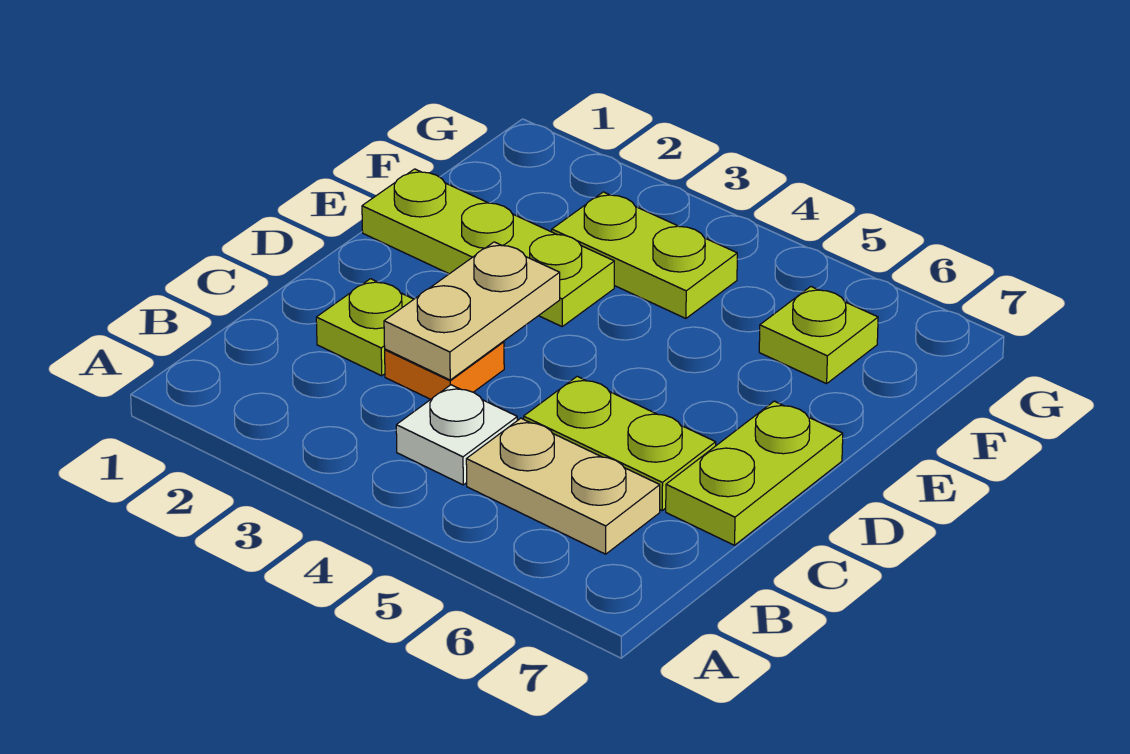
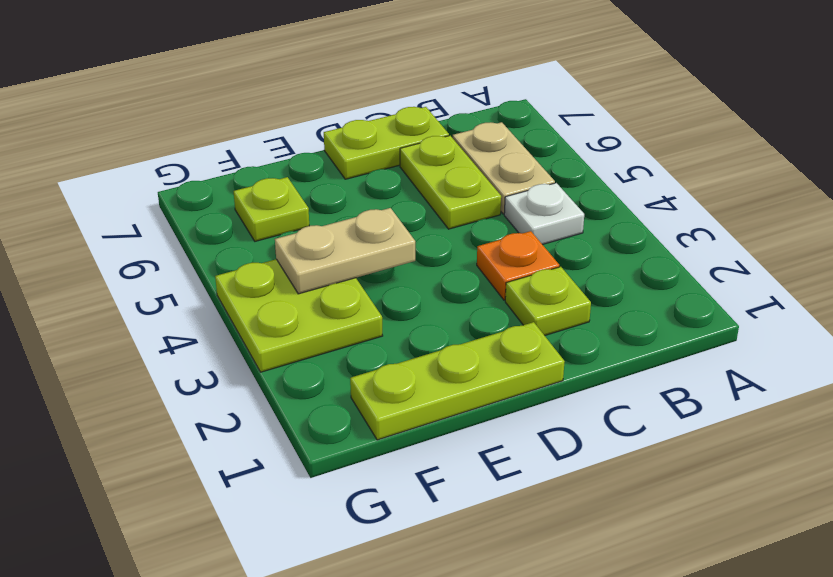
tan 1x2 plate [384,242,560,380] -> tan 1x2 plate moved to [275,208,415,294]
lime 1x3 plate [362,169,614,326] -> lime 1x3 plate turned to [350,322,565,440]
lime 1x2 plate [552,192,737,318] -> lime 2x2 plate [215,259,383,372]

